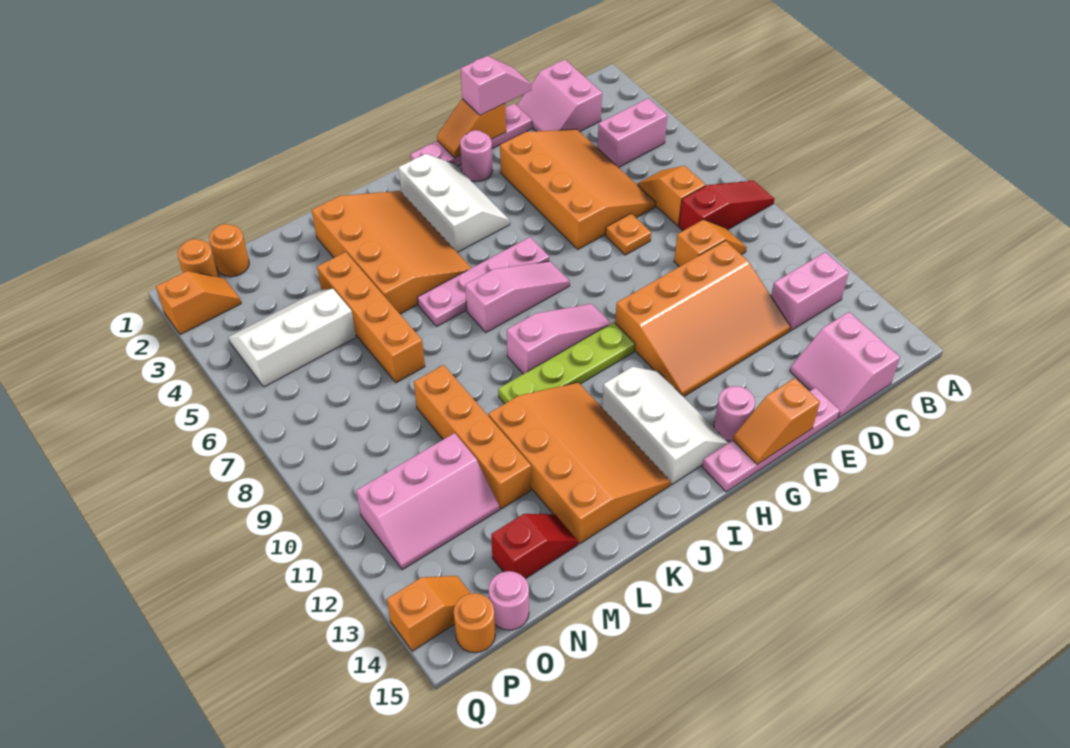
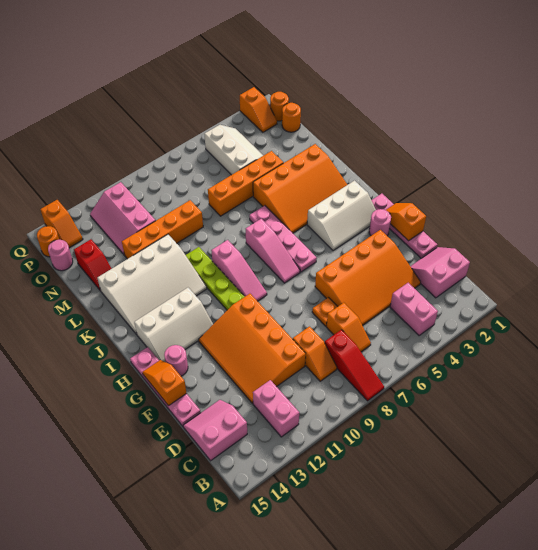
orange 1x2 slope [637,166,706,226] -> orange 1x2 slope turned to [326,303,371,352]
pink 1x2 slope [461,56,532,115] -> none
orange 3x4 slope [488,382,671,544] -> white 3x4 slope [97,234,207,334]

